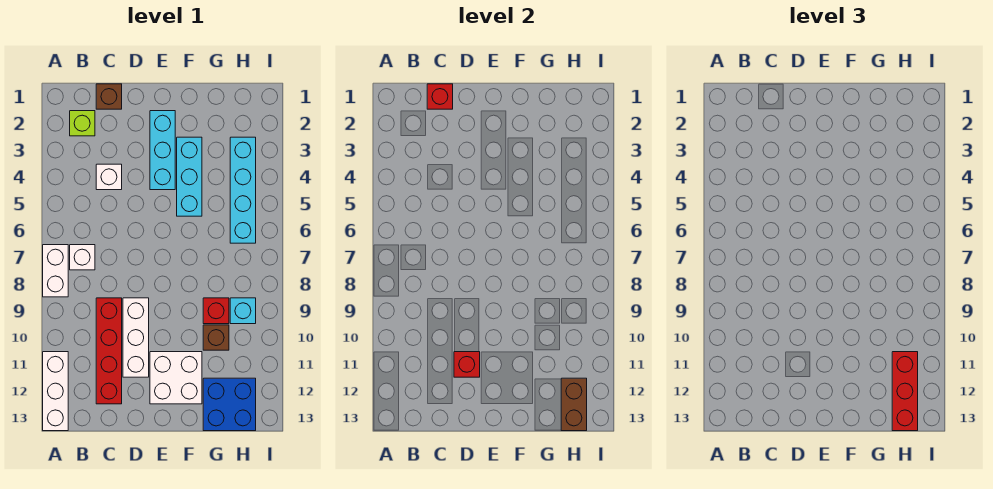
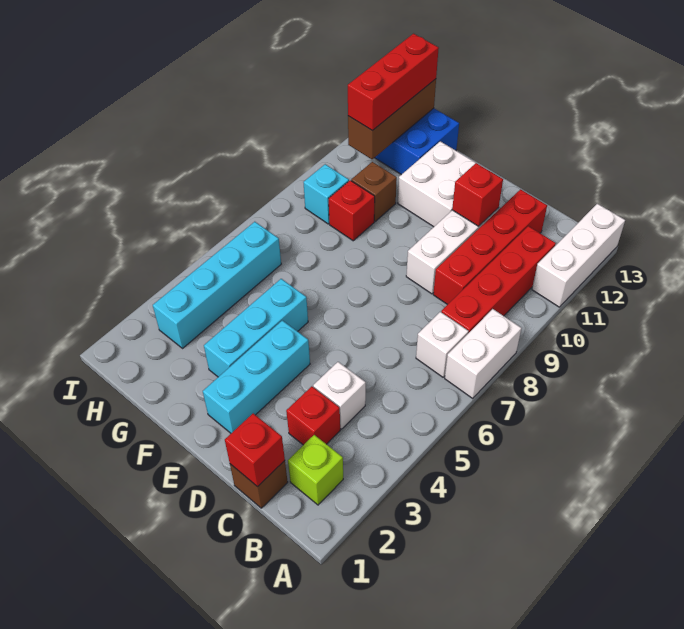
none -> red 1x4 brick [441,226,556,333]
none -> red 1x1 brick [286,386,340,445]
brown 1x2 brick [561,378,587,431] -> brown 1x3 brick [348,79,436,159]

